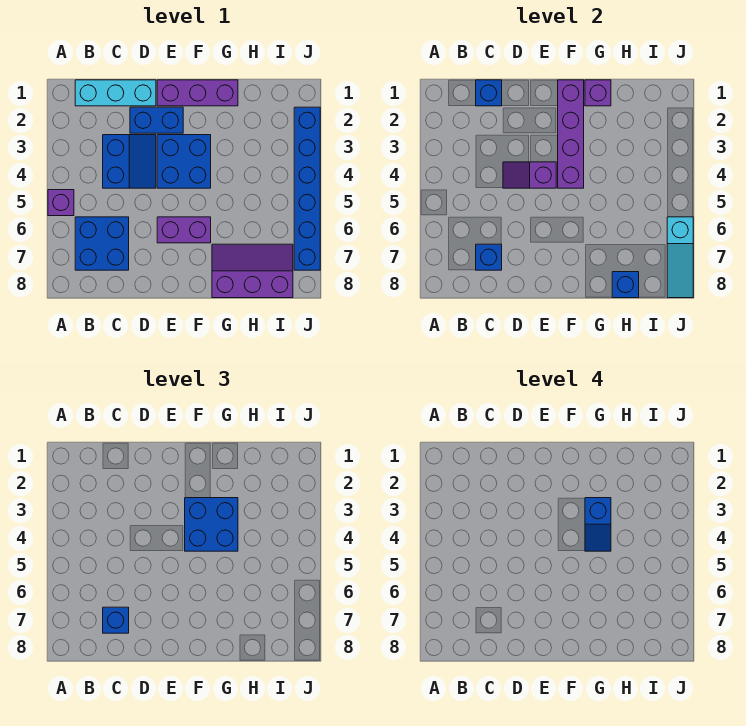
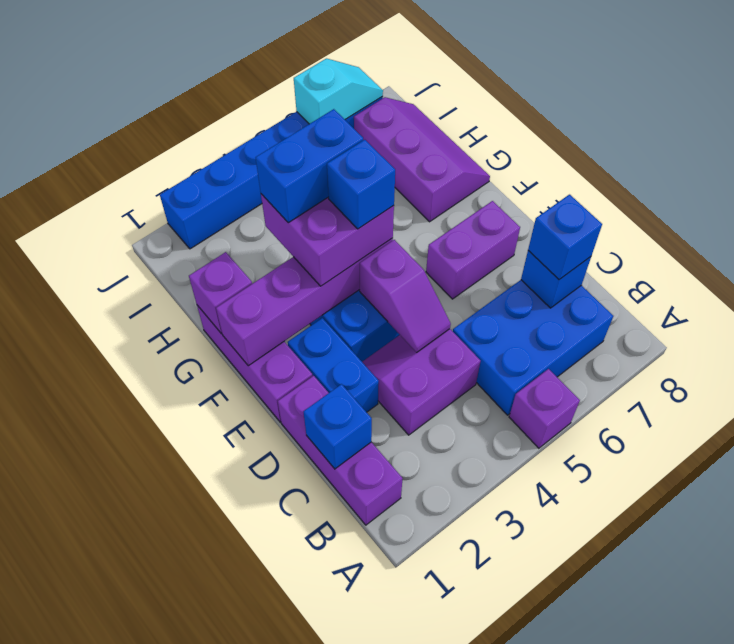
cyan 1x3 brick [75,80,156,106] -> purple 1x3 brick [278,376,403,525]
blue 2x2 brick [75,217,129,270] -> blue 2x3 brick [453,280,613,415]
blue 2x2 slope [103,135,156,188] -> purple 2x2 slope [362,329,481,435]
purple 1x2 brick [157,217,211,243] -> purple 1x2 brick turned to [426,201,520,299]
blue 2x2 brick [185,498,238,551] -> purple 2x2 brick [261,194,394,286]
blue 1x2 slope [585,498,611,551] -> blue 1x2 brick [256,109,363,223]
purple 2x3 slope [212,244,293,298] -> purple 2x3 slope turned to [354,97,490,222]
blue 1x1 brick [612,272,639,298] -> blue 1x1 brick moved to [327,140,395,229]
cyan 1x3 slope [667,217,693,298] -> cyan 1x2 slope [294,59,383,124]

